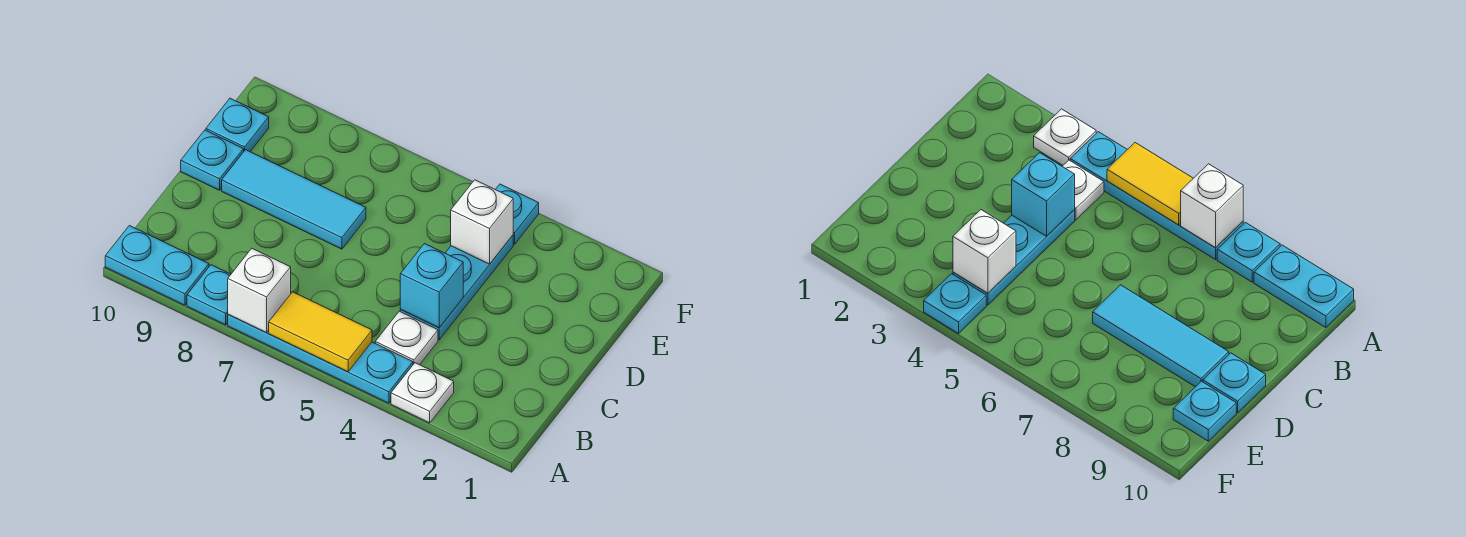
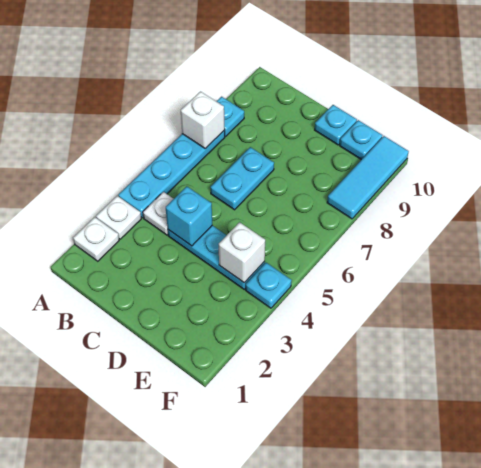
none -> white 1x1 plate [73,217,119,261]
yellow 1x2 tile [269,292,372,372] -> none
cyan 1x2 plate [105,226,209,305] -> cyan 1x2 plate moved to [211,147,274,210]
cyan 1x3 tile [222,150,366,249] -> cyan 1x3 tile moved to [327,136,409,219]

